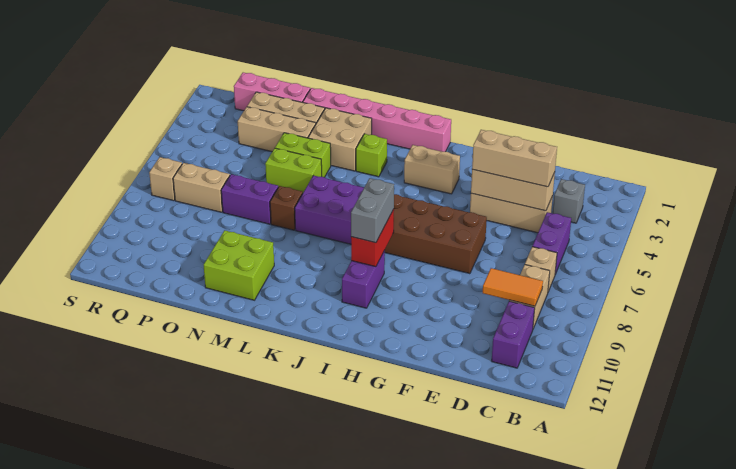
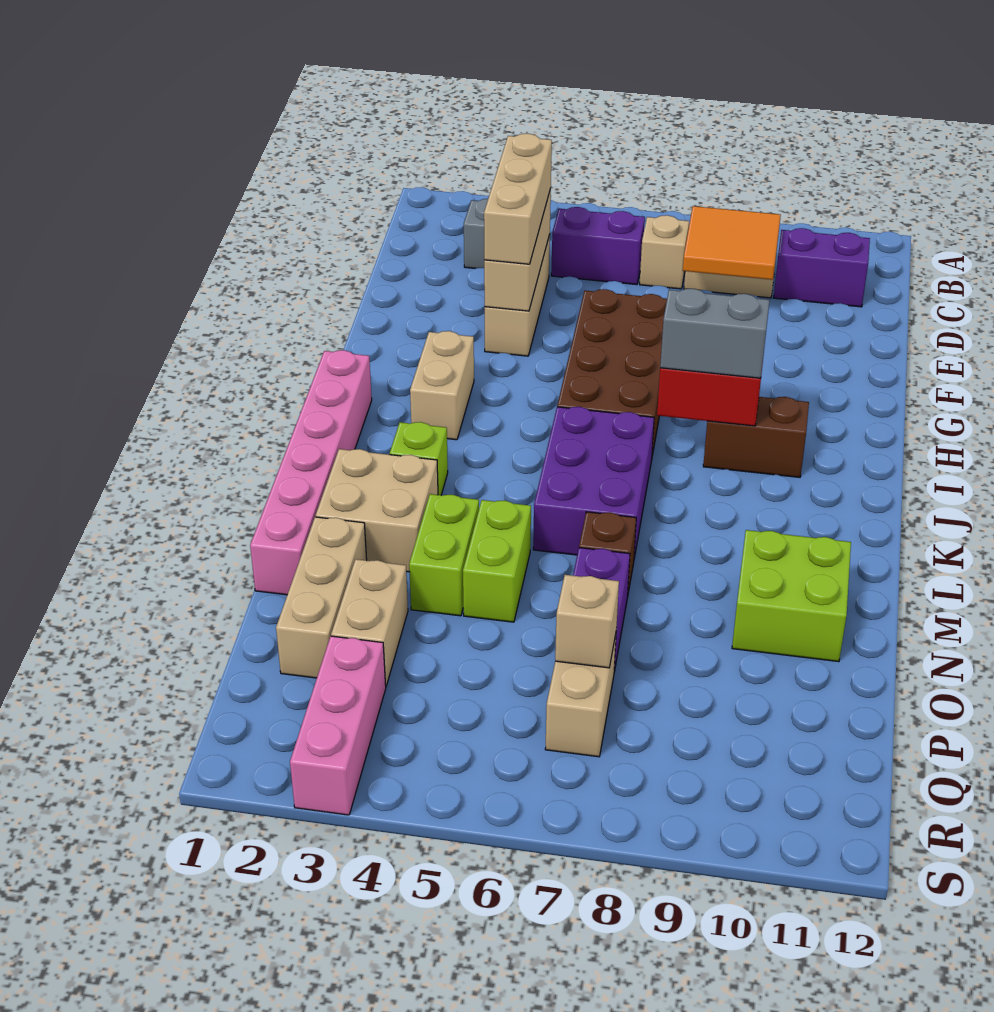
orange 1x2 tile [483,268,543,306] -> orange 2x2 tile [683,206,781,280]
purple 1x2 brick [342,251,385,308] -> brown 1x2 brick [703,397,809,477]
tan 1x3 brick [238,107,316,152] -> tan 1x2 brick [331,559,408,686]
pink 1x3 brick [234,73,310,111] -> pink 1x3 brick moved to [290,636,386,815]
tan 1x1 brick [149,157,182,201] -> tan 1x1 brick moved to [555,575,619,668]

